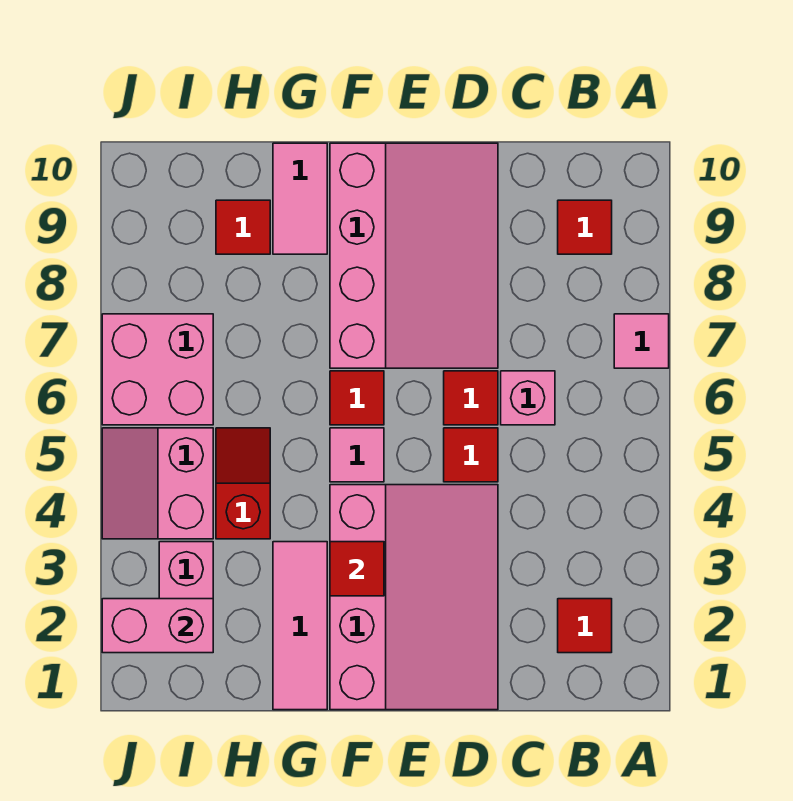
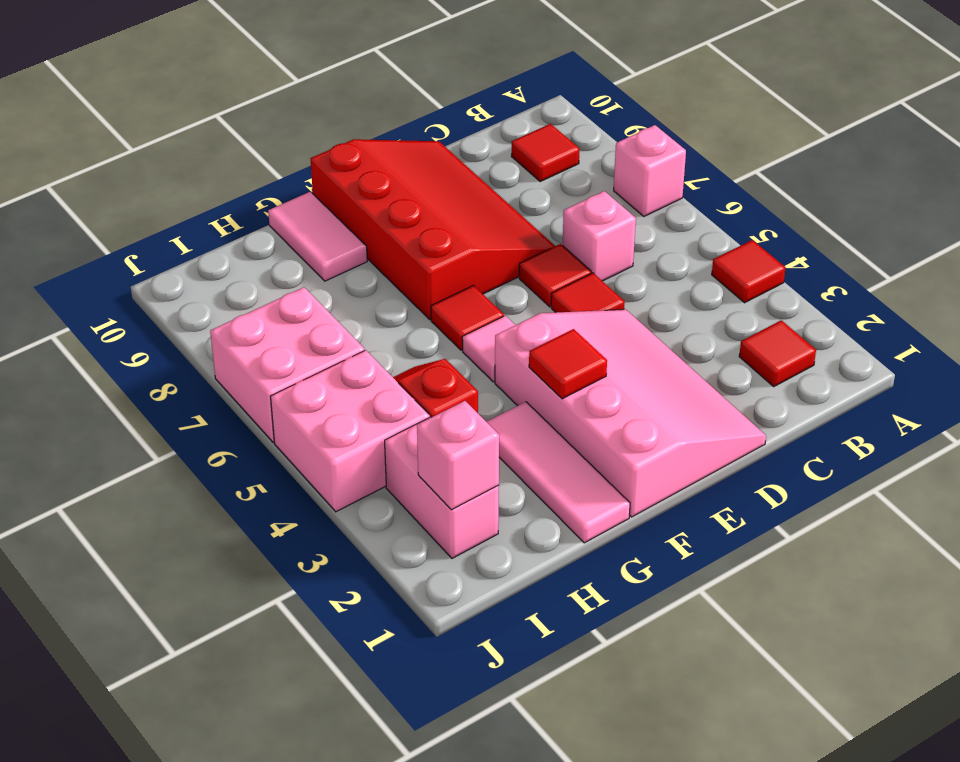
pink 1x1 tile [614,314,669,368] -> pink 1x1 brick [614,125,686,216]
pink 3x4 slope [330,143,498,368] -> red 3x4 slope [310,139,555,319]
red 1x1 tile [216,200,270,254] -> red 1x1 tile moved to [712,240,785,303]
pink 1x2 brick [102,599,213,653] -> pink 1x1 brick [417,401,499,510]
pink 2x2 slope [102,428,213,539] -> pink 2x2 brick [271,350,430,512]

